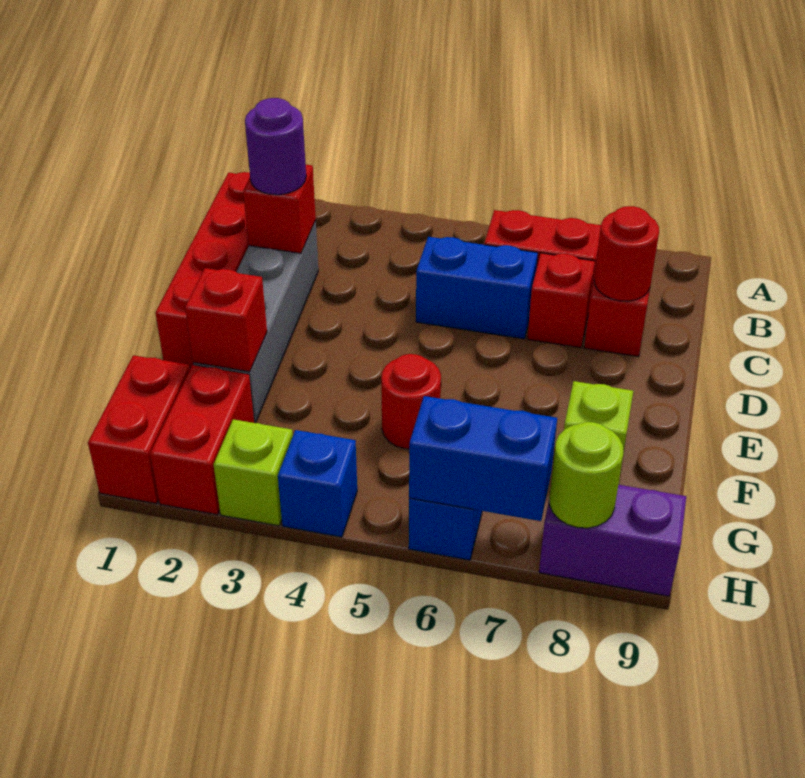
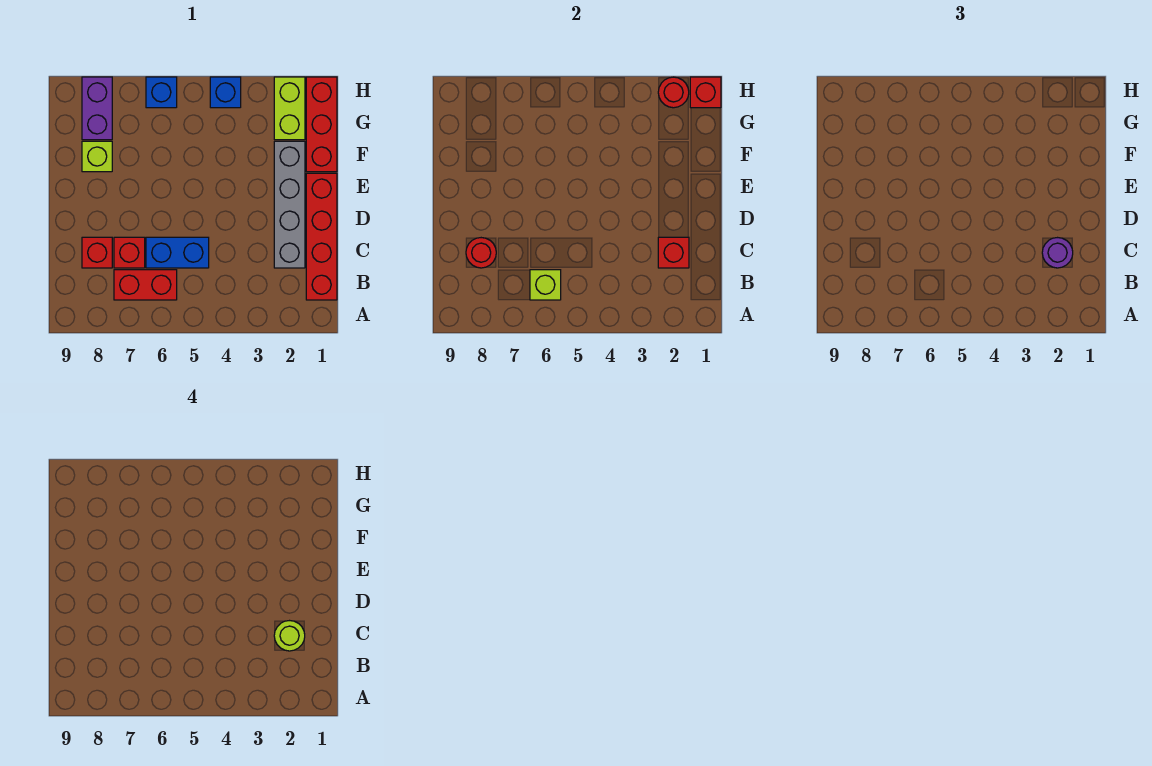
red 1x1 brick [185,268,267,372] -> red 1x1 brick moved to [690,77,721,108]
red 1x1 round brick [381,354,441,449] -> red 1x1 round brick moved to [658,77,689,108]
red 1x2 brick [88,355,190,504] -> red 1x3 brick [306,77,337,172]
red 1x2 brick [150,365,254,515] -> lime 1x2 brick [274,77,305,140]
lime 1x1 brick [213,419,293,526] -> lime 1x1 brick moved to [530,270,561,300]
blue 1x2 brick [409,396,557,521] -> none
purple 1x2 brick [539,485,686,596] -> purple 1x2 brick turned to [82,77,112,140]
lime 1x1 round brick [550,422,623,528] -> lime 1x1 round brick moved to [274,621,305,651]

